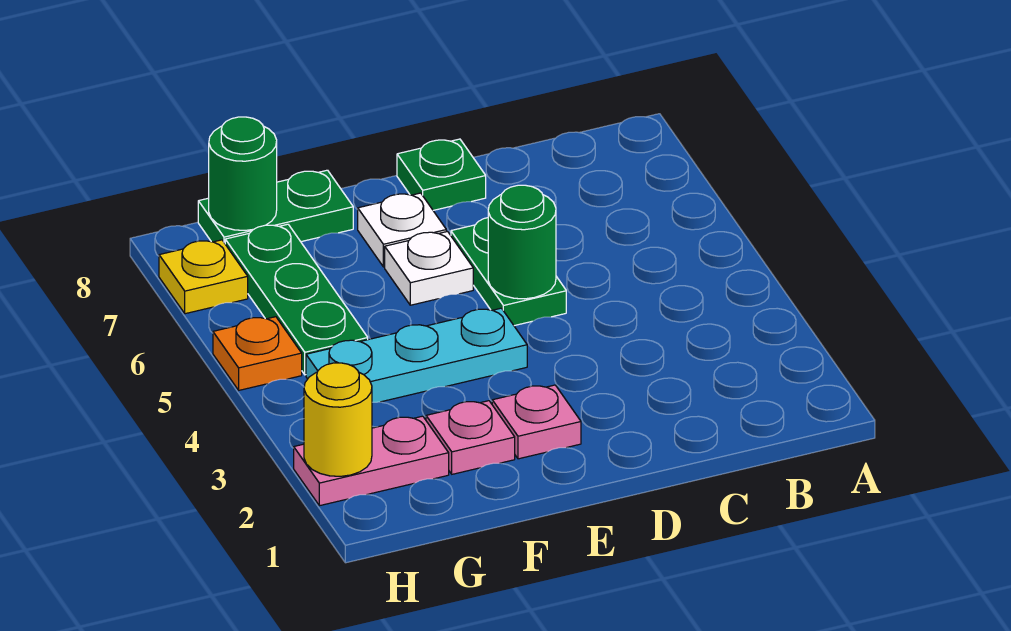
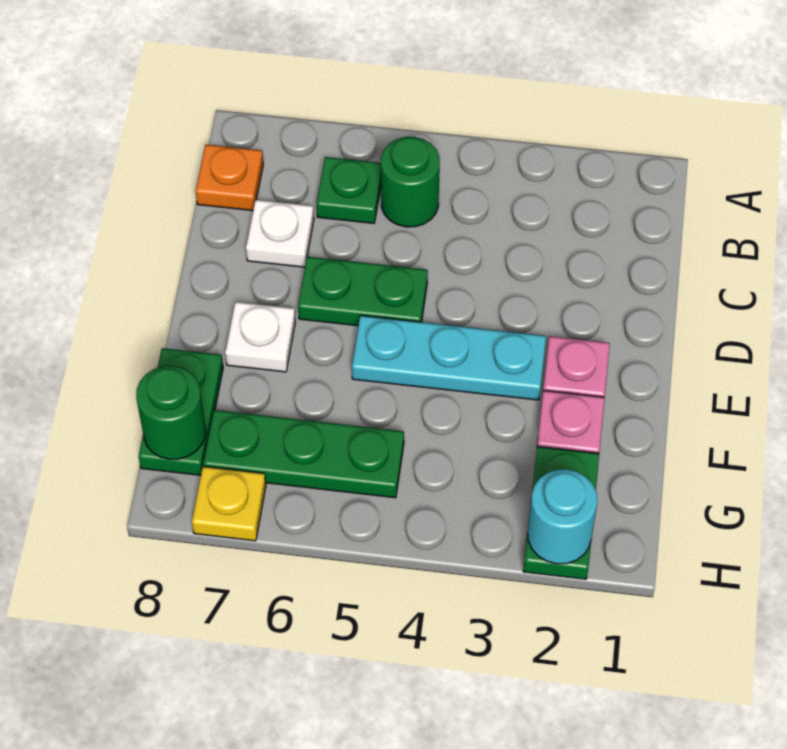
green 1x1 round brick [488,185,556,299] -> green 1x1 round brick moved to [381,137,440,227]
green 1x1 plate [397,139,486,210] -> green 1x1 plate moved to [317,157,381,223]
cyan 1x3 plate [306,308,527,402] -> cyan 1x3 plate turned to [352,316,546,400]
white 1x1 plate [385,232,473,305] -> white 1x1 plate moved to [246,200,314,267]
pink 1x2 plate [294,416,449,506] -> green 1x2 plate [523,446,599,579]
yellow 1x1 round brick [304,363,372,476] -> cyan 1x1 round brick [528,469,597,564]
orange 1x1 plate [213,317,302,390] -> orange 1x1 plate moved to [196,145,263,211]

